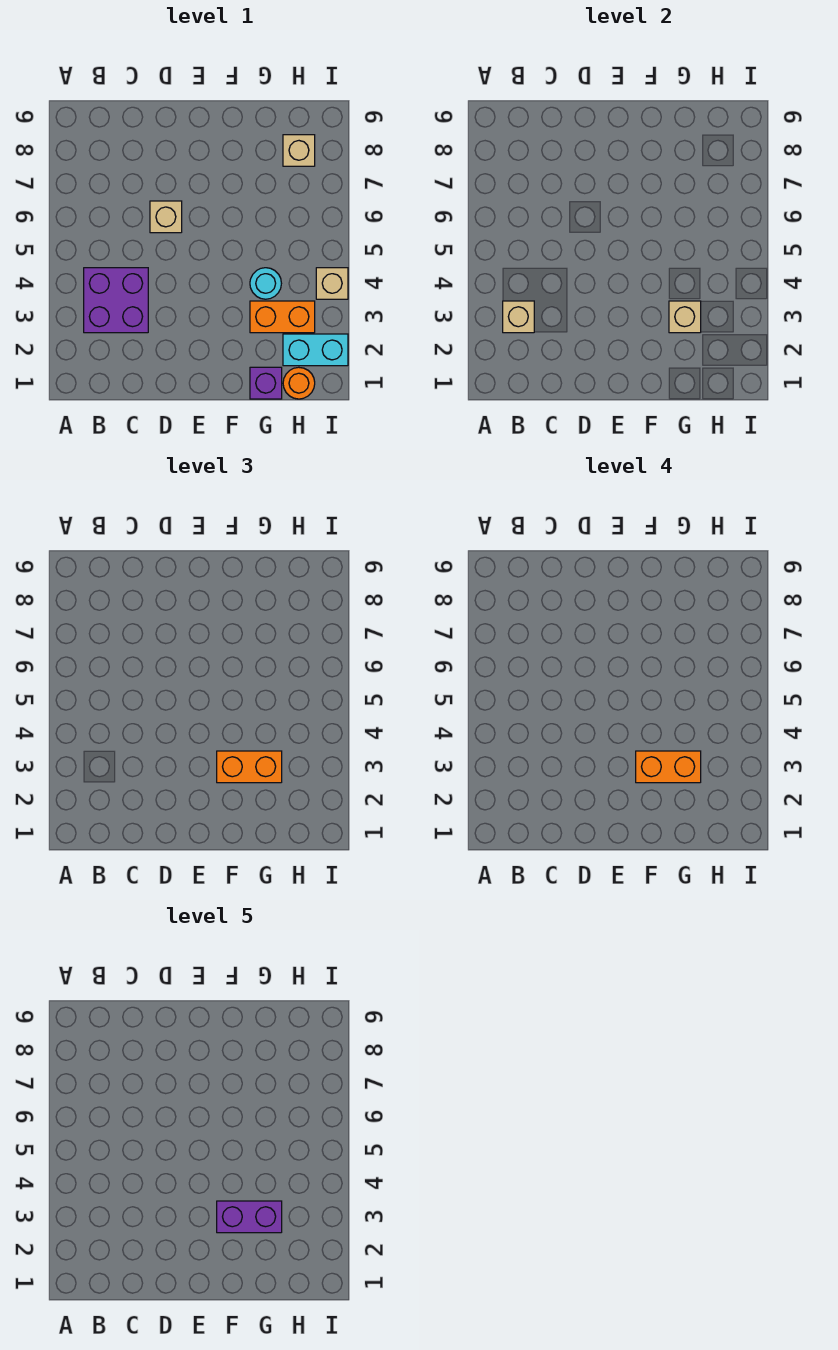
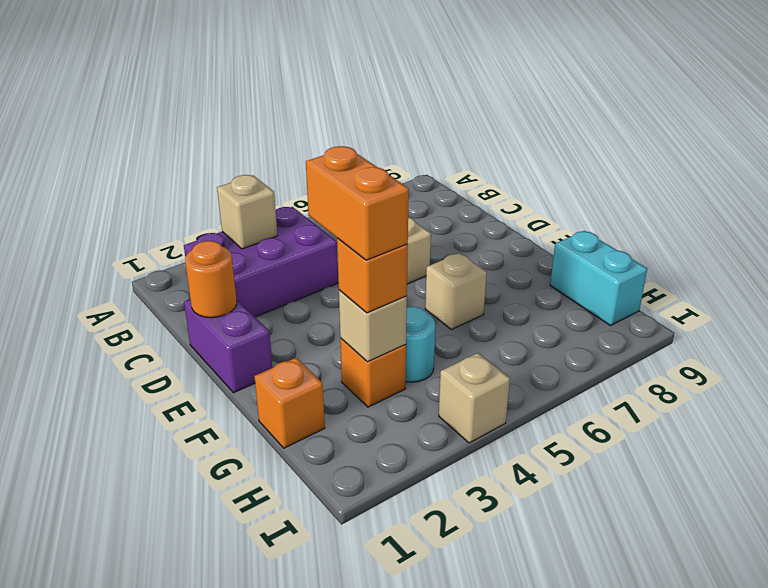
purple 2x2 brick [84,268,148,333] -> purple 2x3 brick [184,207,338,317]
orange 1x2 brick [217,751,282,783] -> orange 1x1 brick [337,238,408,313]
purple 1x2 brick [217,1201,282,1233] -> purple 1x2 brick moved to [184,299,272,393]
purple 1x1 brick [250,367,282,399] -> orange 1x1 brick [254,358,325,448]
orange 1x2 brick [250,301,315,333] -> orange 1x1 brick [340,338,406,407]
orange 1x1 round brick [283,367,315,399] -> orange 1x1 round brick moved to [185,241,237,318]
cyan 1x2 brick [283,334,348,366] -> cyan 1x2 brick moved to [550,231,647,326]
tan 1x1 brick [283,135,315,166] -> tan 1x1 brick moved to [425,253,487,330]

